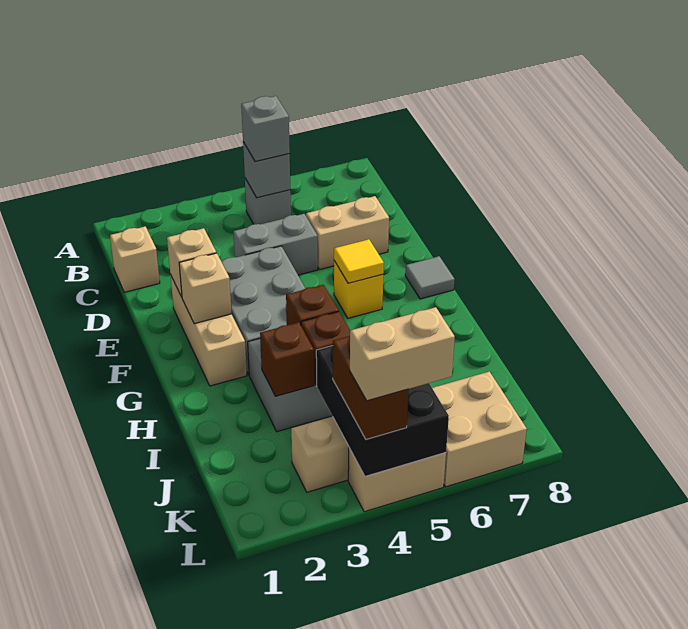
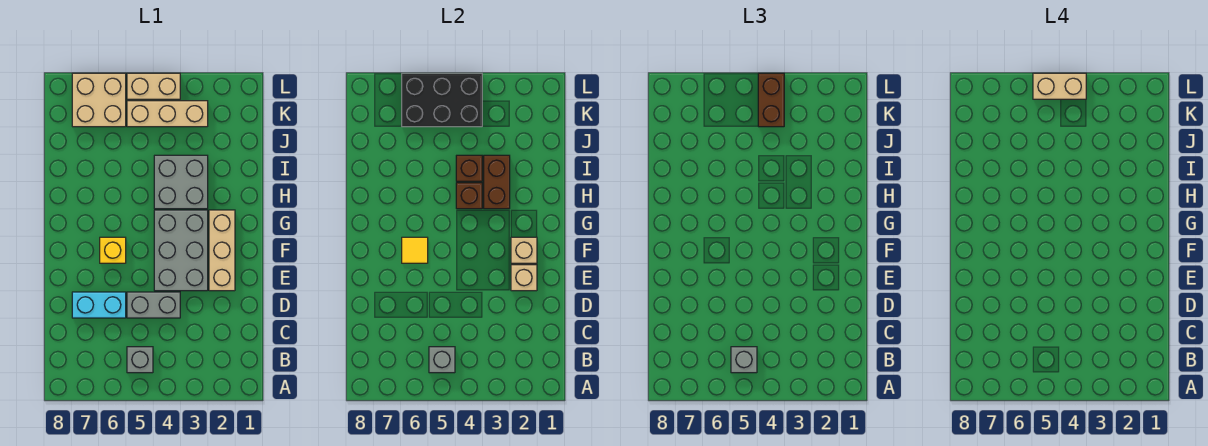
tan 1x1 brick [110,226,160,292] -> none
tan 1x2 brick [306,196,389,270] -> cyan 1x2 brick [72,292,126,318]
grey 1x1 tile [405,256,455,299] -> none
brown 1x1 brick [260,322,314,396] -> brown 1x2 brick [484,155,510,209]
black 2x3 brick [316,346,449,477] -> black 2x3 brick turned to [402,73,482,127]

